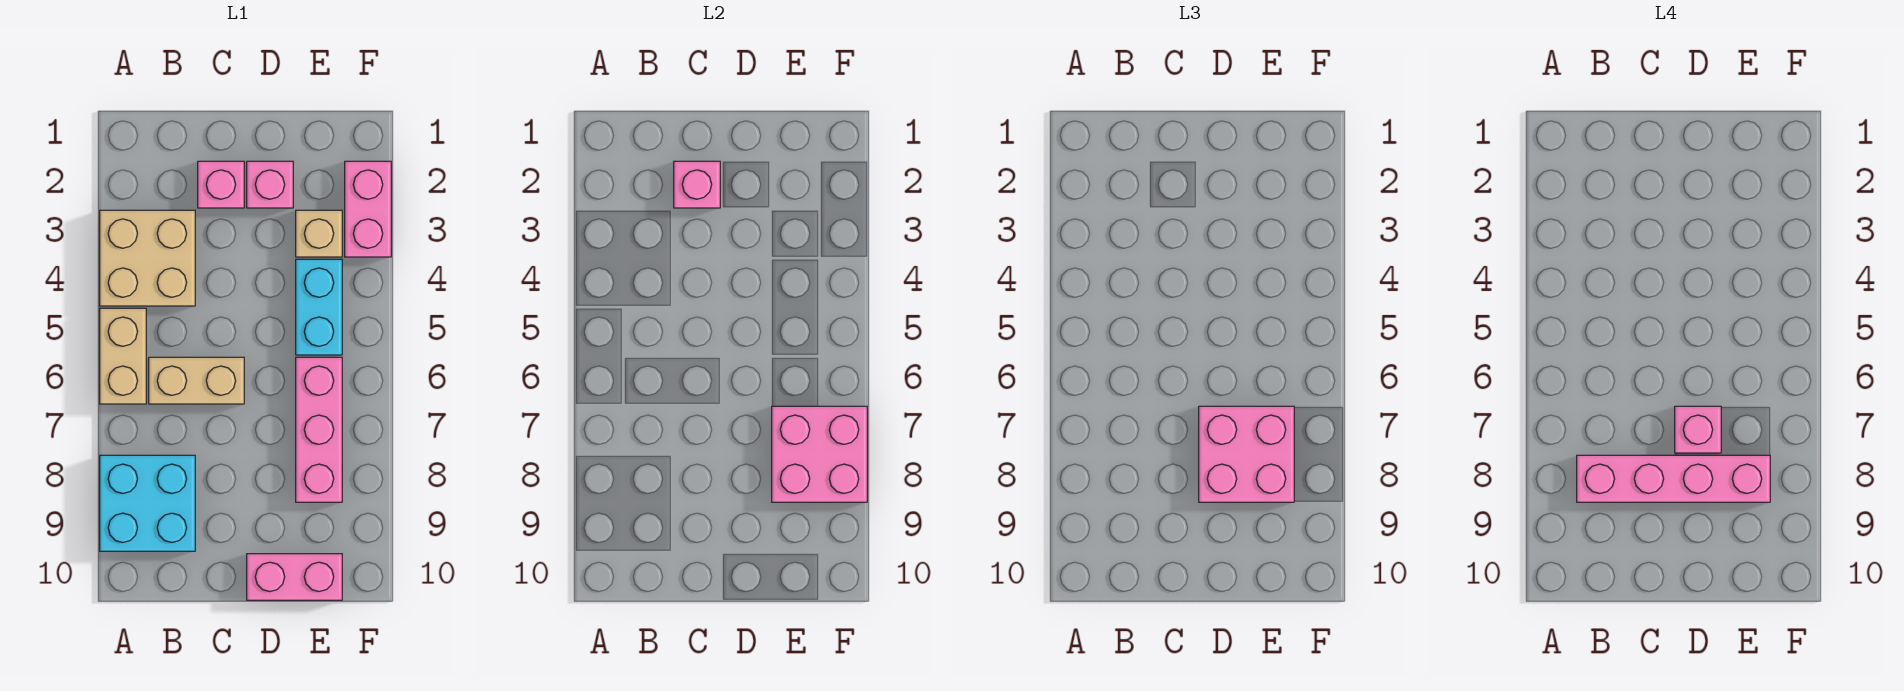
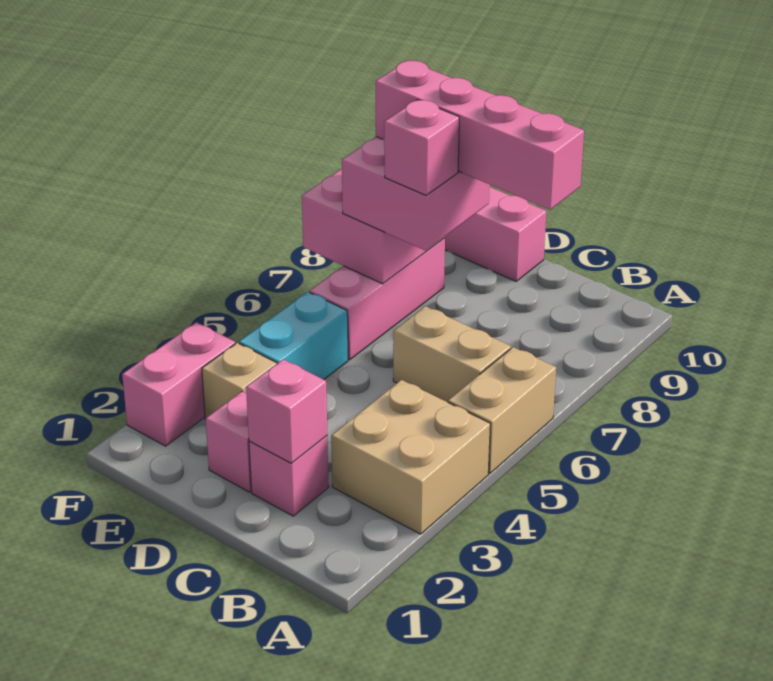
cyan 2x2 brick [100,455,195,551] -> none

